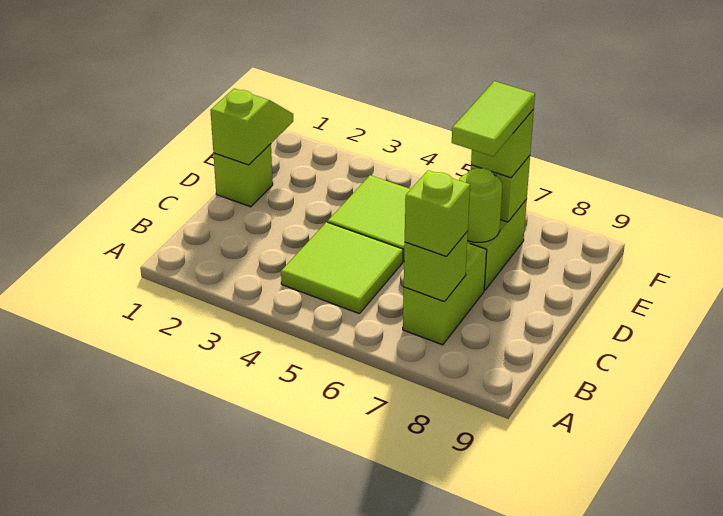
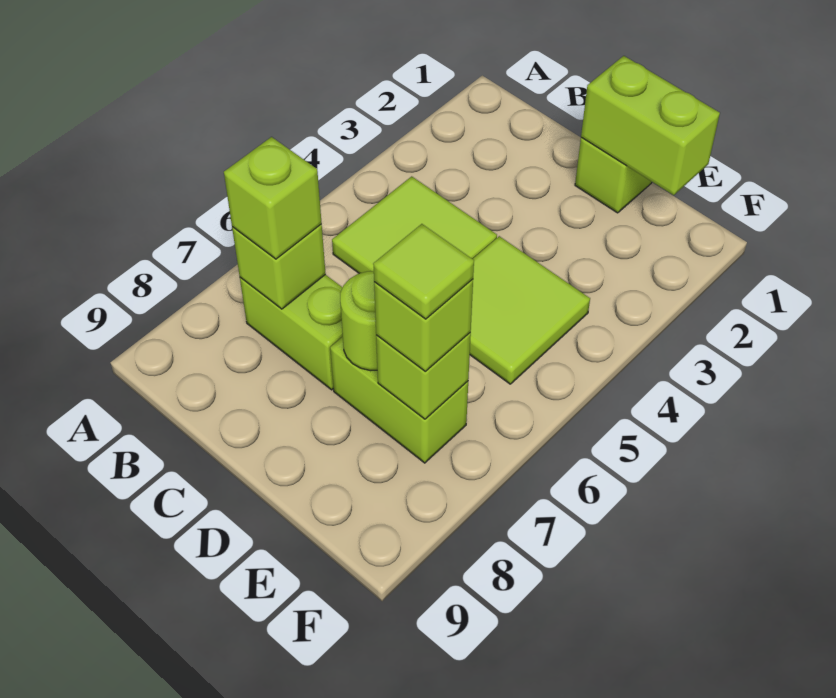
lime 1x2 slope [210,89,293,165] -> lime 1x2 brick [581,56,720,195]
lime 1x2 tile [452,81,535,156] -> lime 1x1 tile [373,224,474,319]

